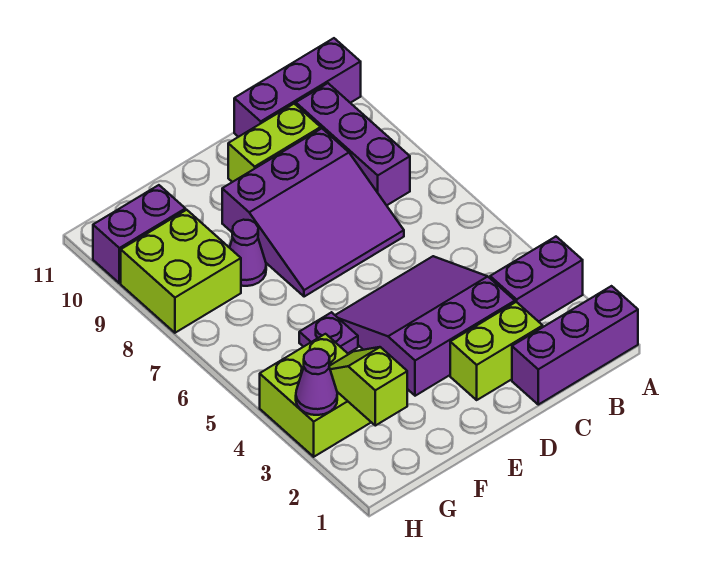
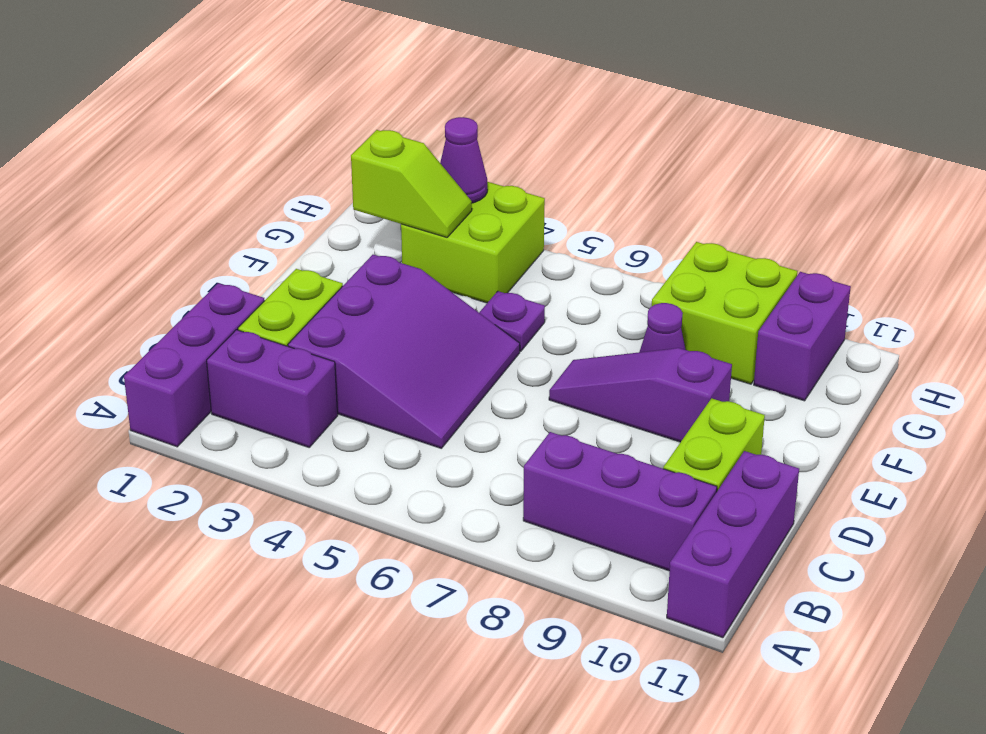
purple 1x2 brick [490,237,583,322] -> purple 1x2 brick turned to [207,330,338,447]
purple 3x3 slope [222,128,404,297] -> purple 1x3 slope [549,348,732,442]

